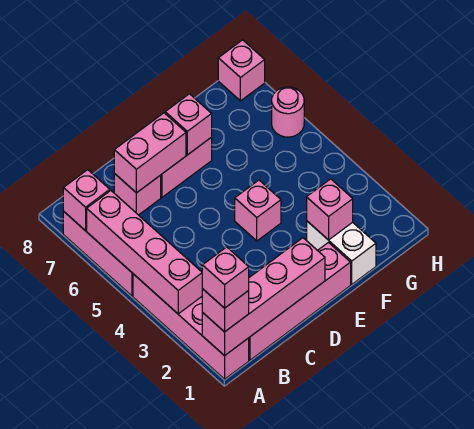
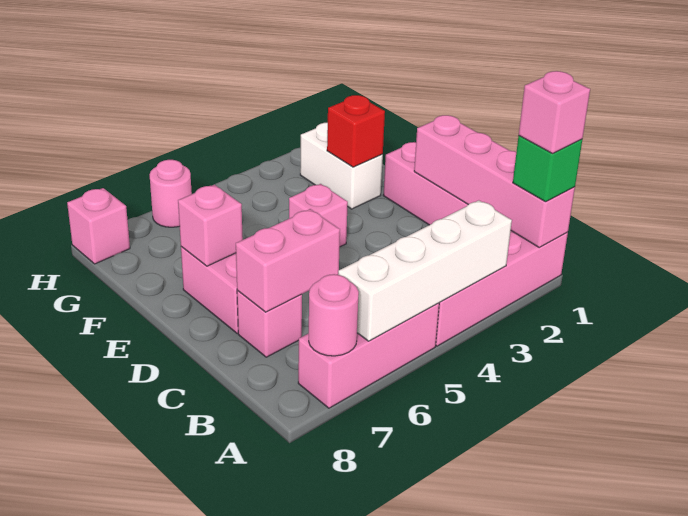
pink 1x1 brick [202,289,249,332] -> green 1x1 brick [513,136,582,202]
pink 1x4 brick [87,191,202,314] -> white 1x4 brick [338,200,512,341]
pink 1x1 brick [63,170,110,231] -> pink 1x1 round brick [309,274,359,356]
pink 1x2 brick [114,113,186,193] -> pink 1x2 brick turned to [236,209,340,312]
white 1x2 brick [307,221,376,284] -> white 1x2 brick turned to [300,123,383,209]
pink 1x1 brick [307,179,353,240] -> red 1x1 brick [327,95,385,167]

